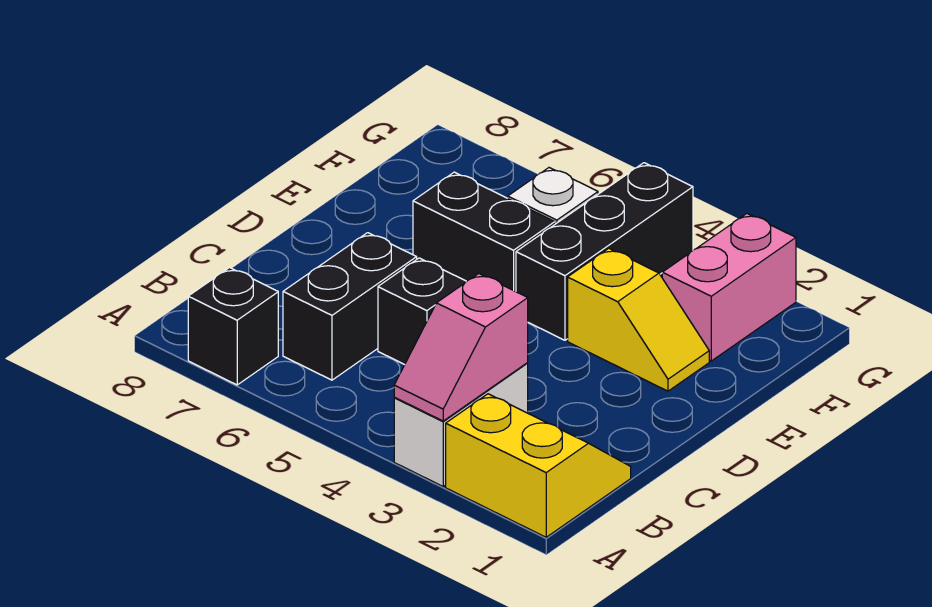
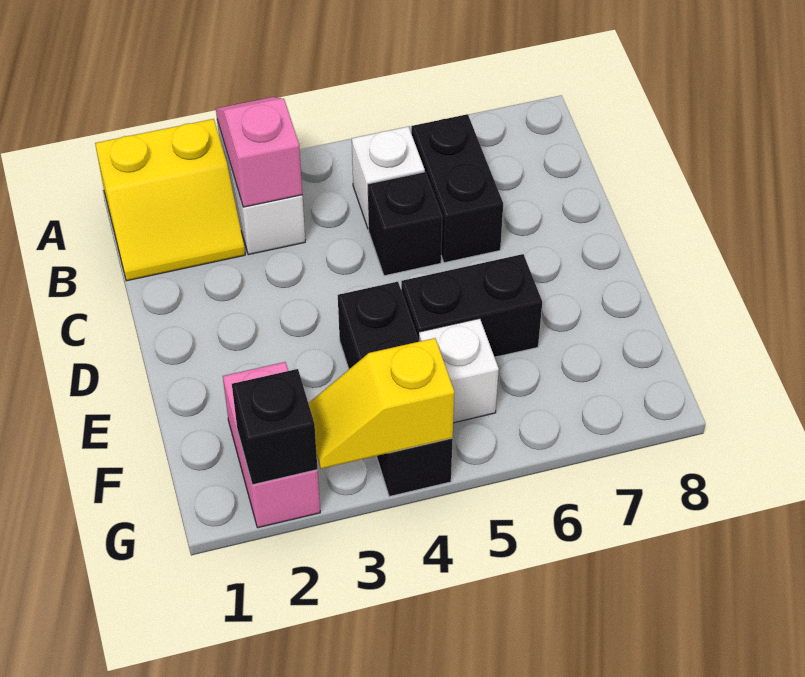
black 1x1 brick [188,268,278,385] -> black 1x1 brick moved to [232,369,318,485]
none -> white 1x1 brick [352,127,425,229]
yellow 1x2 slope [568,248,709,391] -> yellow 1x2 slope moved to [308,338,454,469]

